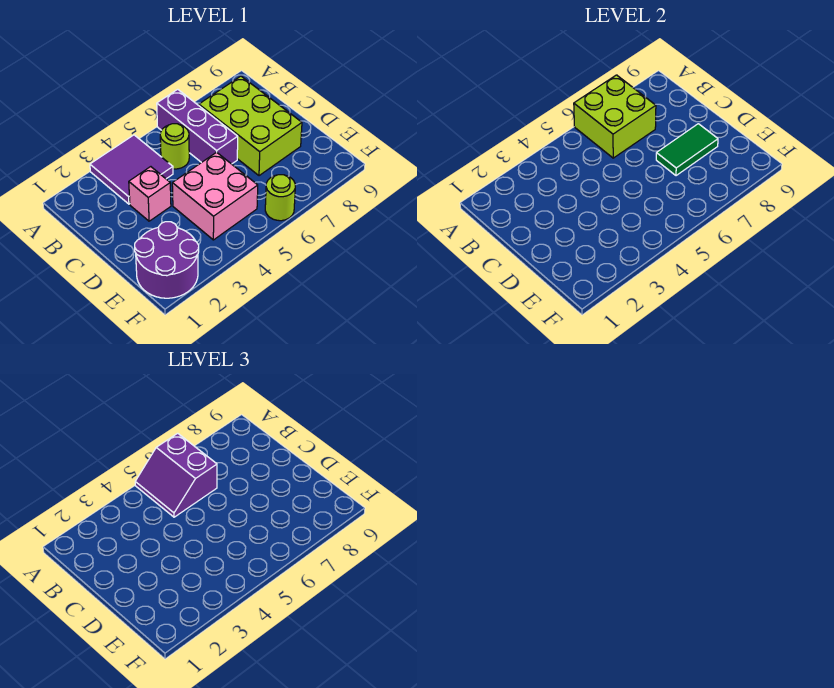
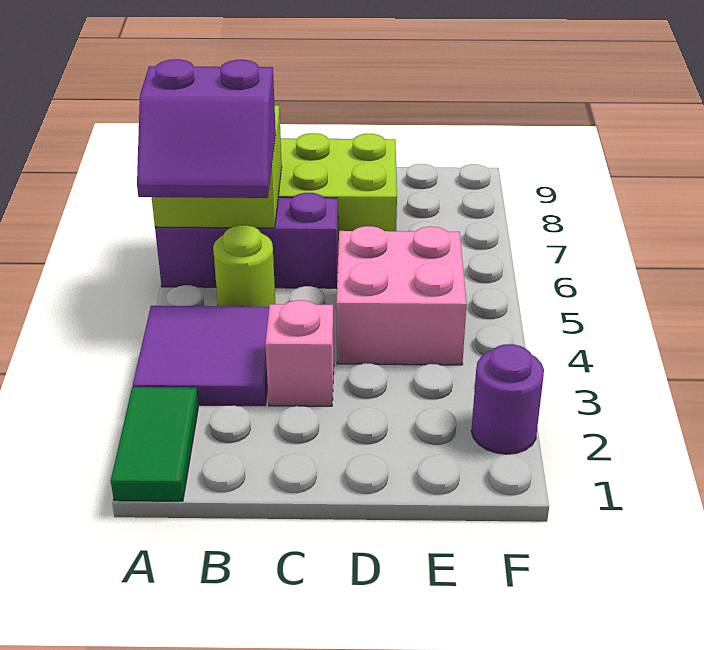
green 1x2 tile [656,124,718,176] -> green 1x2 tile moved to [111,387,198,501]
purple 2x2 round brick [135,222,199,298] -> purple 1x1 round brick [471,344,544,454]
lime 1x1 round brick [265,175,295,221] -> none

